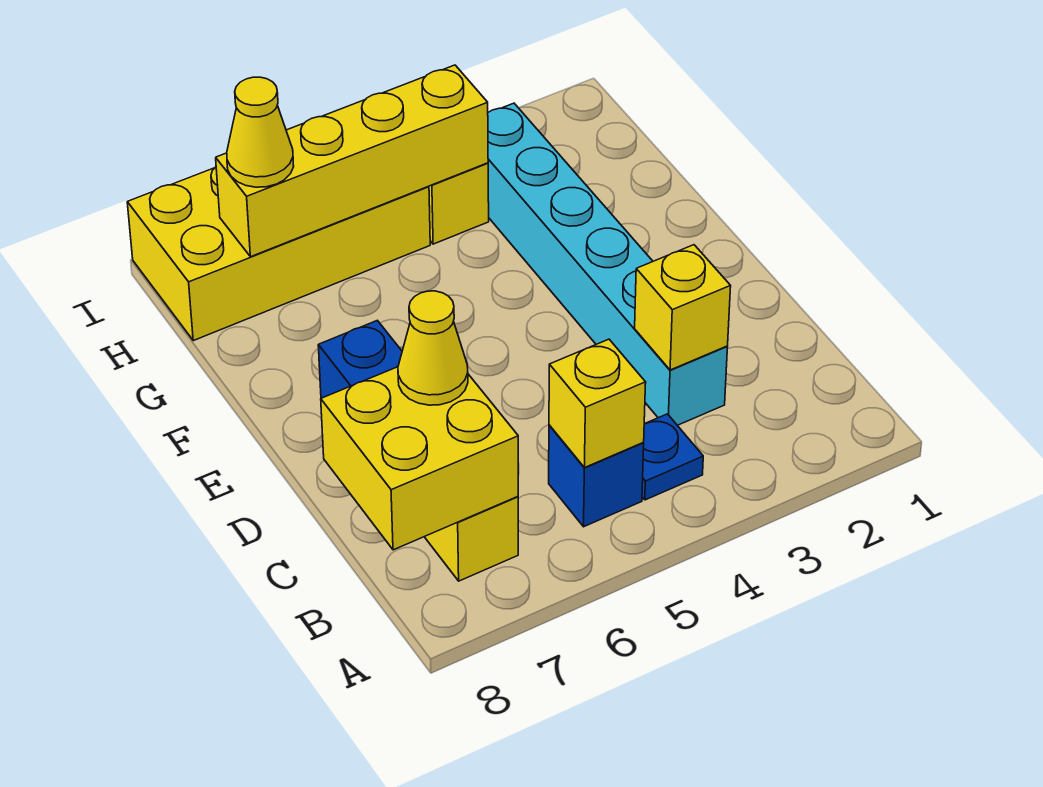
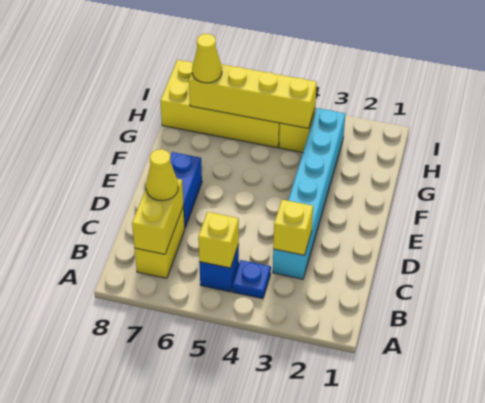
yellow 2x2 brick [321,367,518,550] -> yellow 1x2 brick [132,179,183,254]

